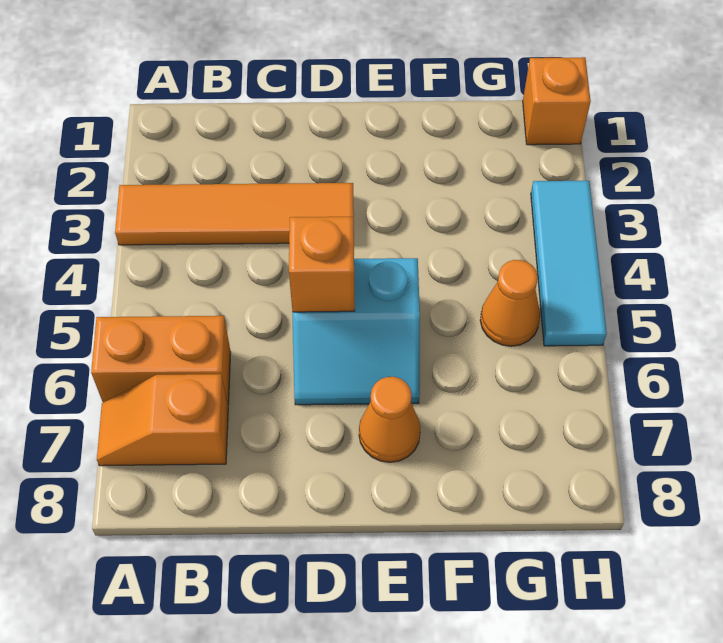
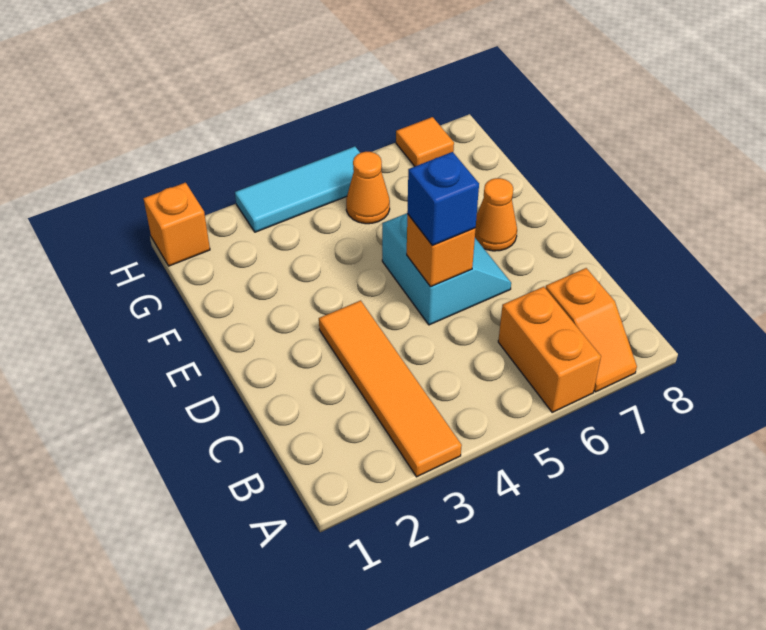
none -> blue 1x1 brick [407,152,479,245]
none -> orange 1x1 tile [396,117,454,166]

